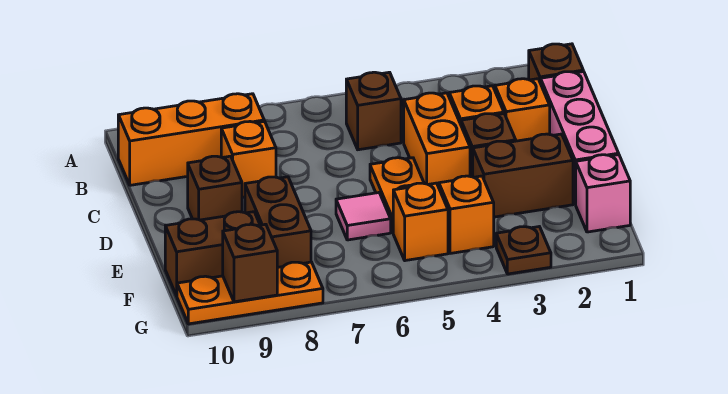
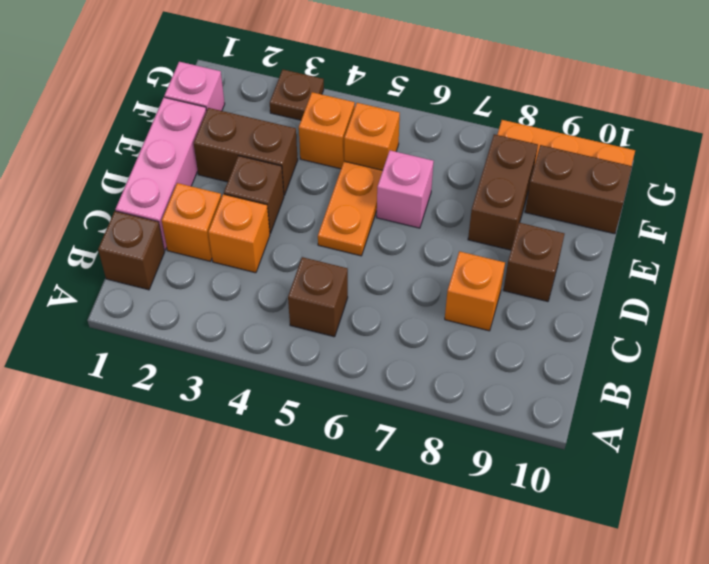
orange 1x3 brick [118,94,264,185] -> none
orange 1x2 brick [404,93,470,187] -> none
pink 1x1 tile [336,193,391,240] -> pink 1x1 brick [377,150,434,228]
brown 1x1 brick [223,224,277,302] -> none

